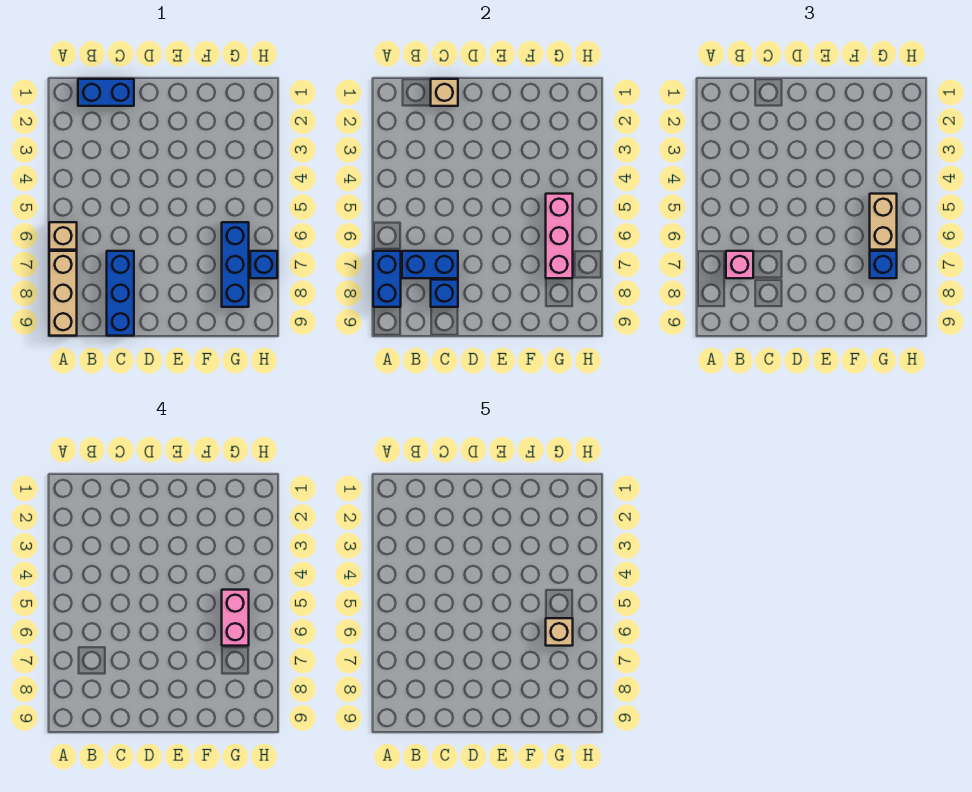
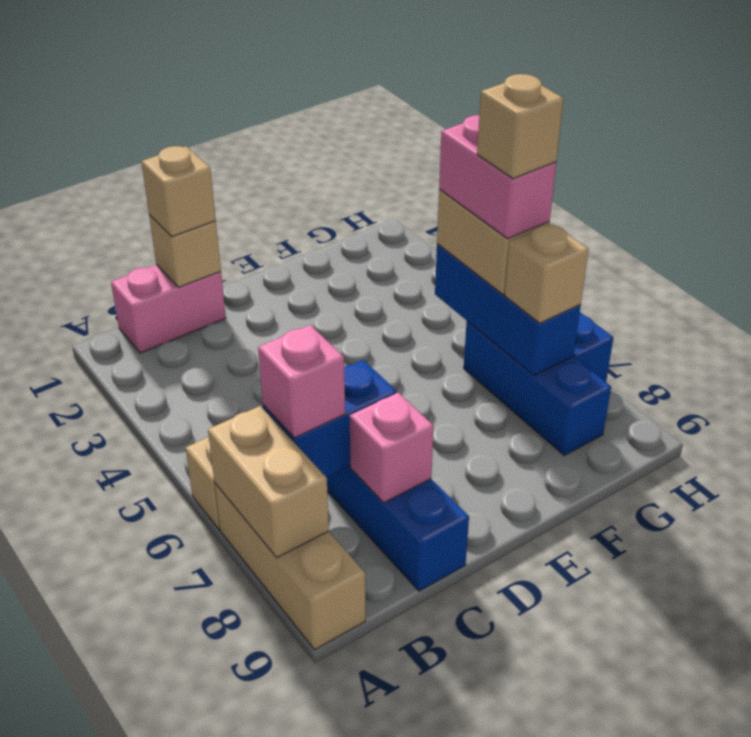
blue 1x2 brick [373,251,401,307] -> tan 1x2 brick [208,406,329,558]
blue 1x2 brick [78,79,134,106] -> pink 1x2 brick [111,265,226,353]
none -> tan 1x1 brick [141,146,216,237]
blue 1x1 brick [431,280,458,307] -> pink 1x1 brick [350,393,434,503]
pink 1x3 brick [546,194,573,278] -> blue 1x3 brick [435,244,581,376]
blue 1x1 brick [870,251,897,278] -> tan 1x1 brick [505,223,588,323]

